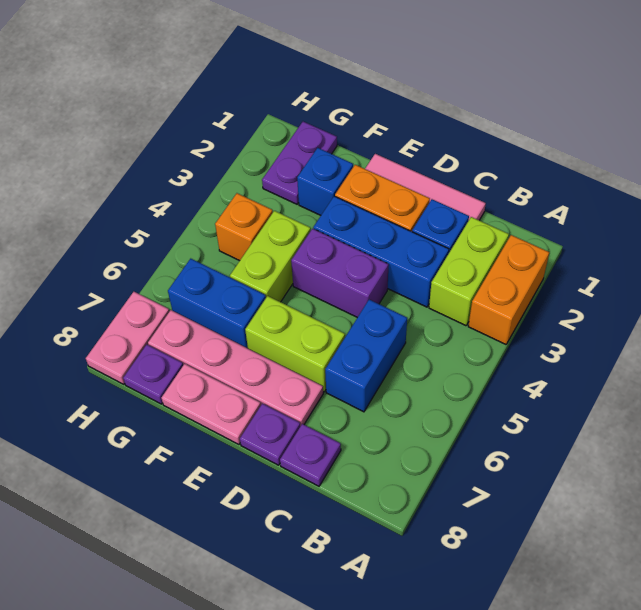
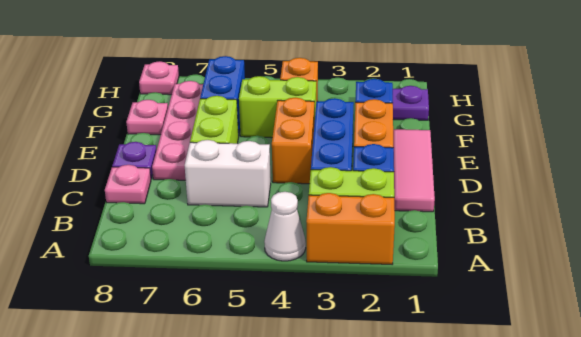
none -> white 1x1 cone [264,192,306,261]
blue 1x2 brick [325,300,407,412] -> white 1x2 brick [185,140,271,207]
purple 1x1 plate [280,424,341,486] -> pink 1x1 plate [105,165,151,204]
purple 1x2 brick [291,229,389,317] -> orange 1x2 brick [272,98,314,184]
pink 1x2 plate [161,364,261,444] -> pink 1x1 plate [126,100,168,135]
purple 1x1 plate [123,345,183,404] -> none
pink 1x2 plate [86,292,169,384] -> pink 1x1 plate [139,61,179,95]

